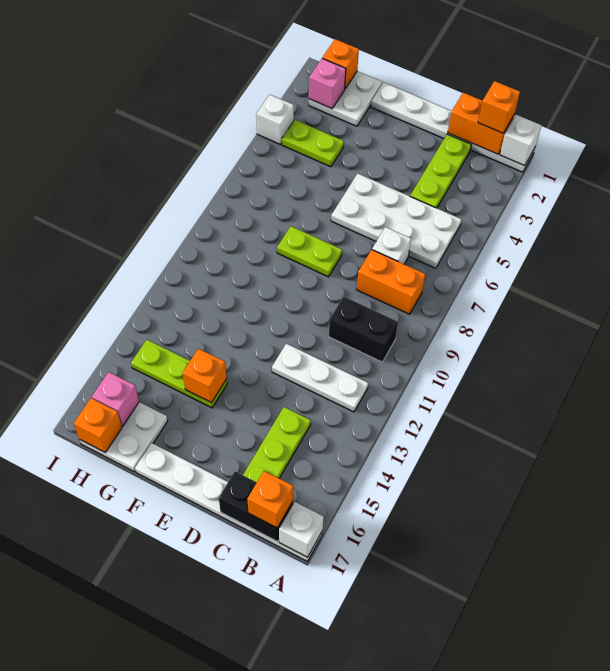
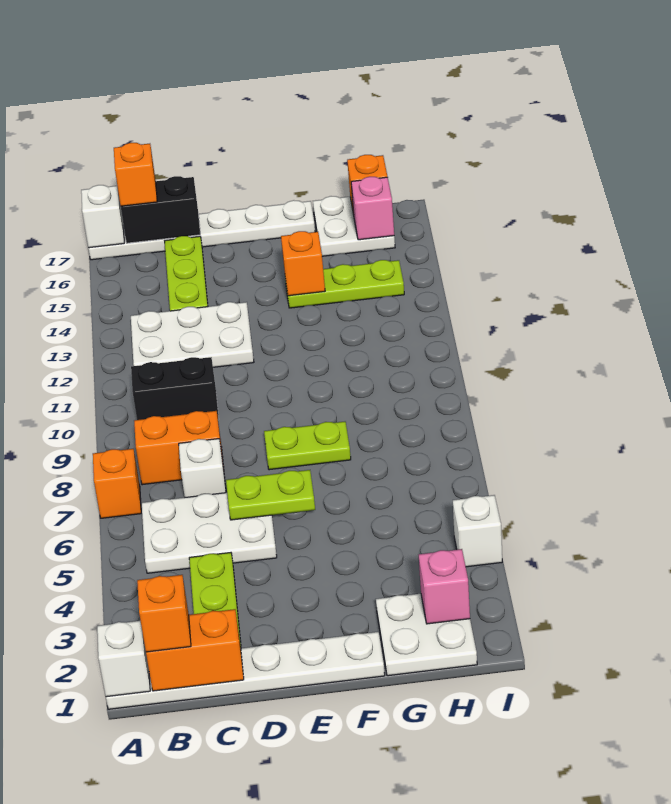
white 2x4 plate [331,174,461,268] -> white 2x3 plate [142,493,277,573]
white 1x3 plate [272,344,368,412] -> white 2x3 plate [131,302,254,367]
lime 1x2 plate [282,120,344,167] -> lime 1x2 plate moved to [226,470,315,520]
orange 1x1 brick [322,39,359,89] -> orange 1x1 brick moved to [93,449,141,518]

